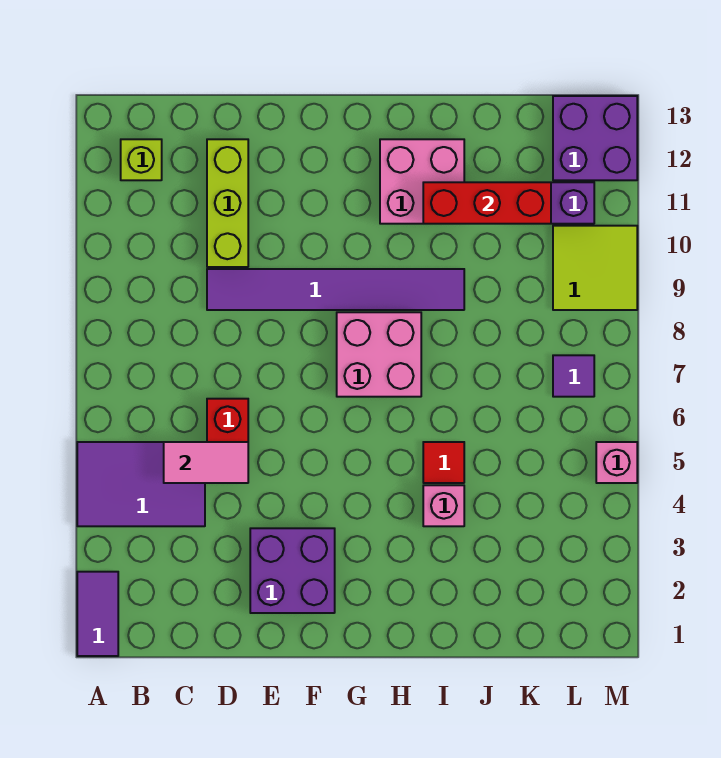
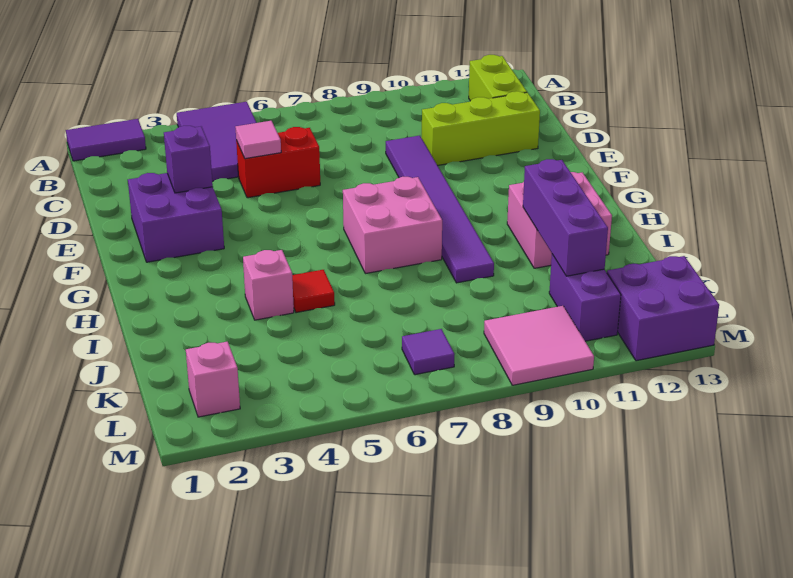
lime 1x1 brick [121,139,162,180] -> lime 1x2 brick [469,55,527,101]
pink 1x2 tile [164,442,248,483] -> pink 1x1 tile [235,121,281,159]
none -> purple 1x1 brick [164,126,213,193]
red 1x3 brick [423,182,551,224] -> purple 1x3 brick [523,159,608,276]
lime 2x2 tile [553,226,637,310] -> pink 2x2 tile [484,306,594,385]
pink 1x1 brick [596,442,637,483] -> pink 1x1 brick moved to [186,342,240,417]

